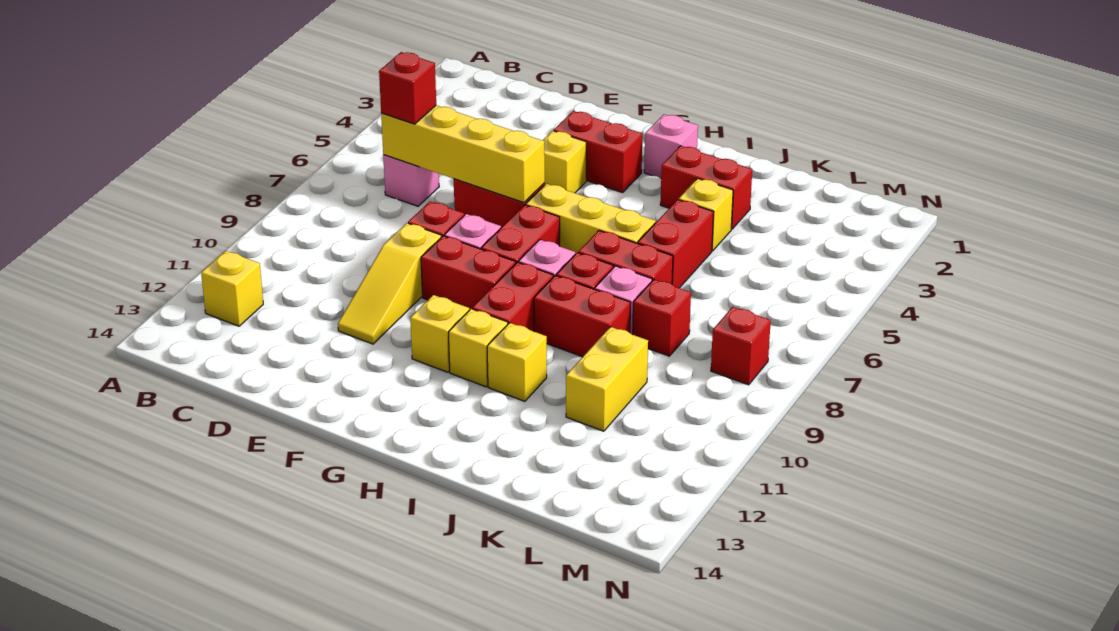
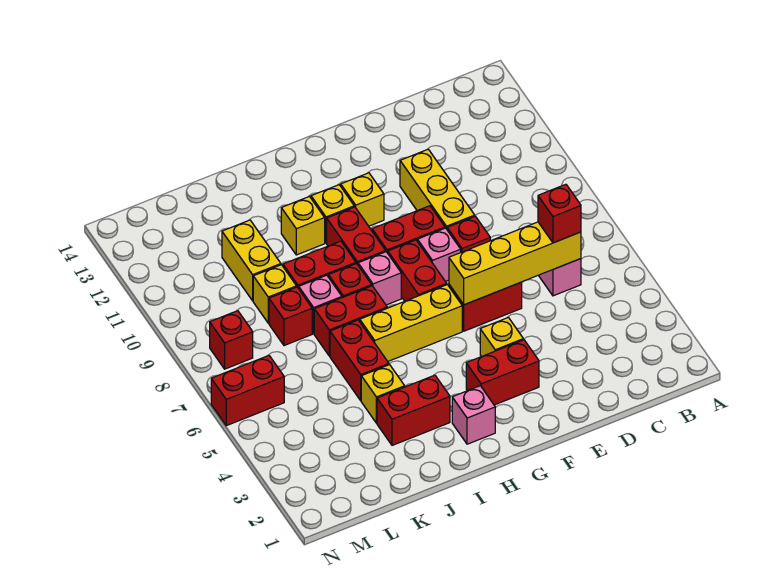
yellow 1x1 brick [201,251,263,326] -> yellow 1x1 brick moved to [253,265,297,323]
yellow 1x3 slope [338,223,442,344] -> yellow 1x3 brick [400,149,475,229]
none -> red 1x2 brick [211,356,284,426]

